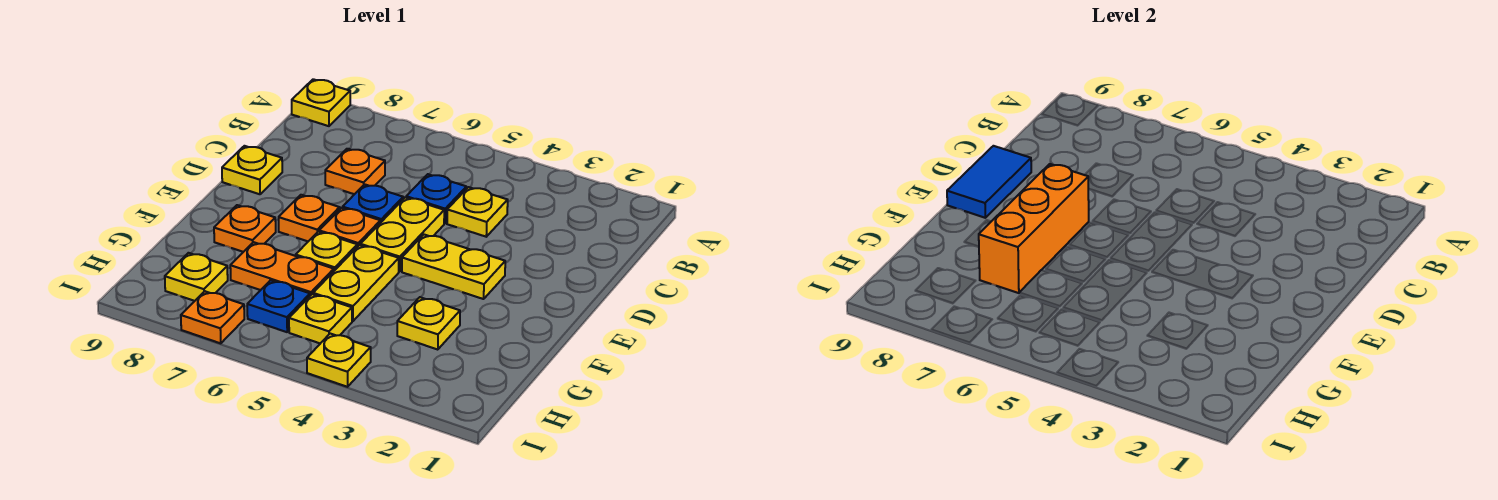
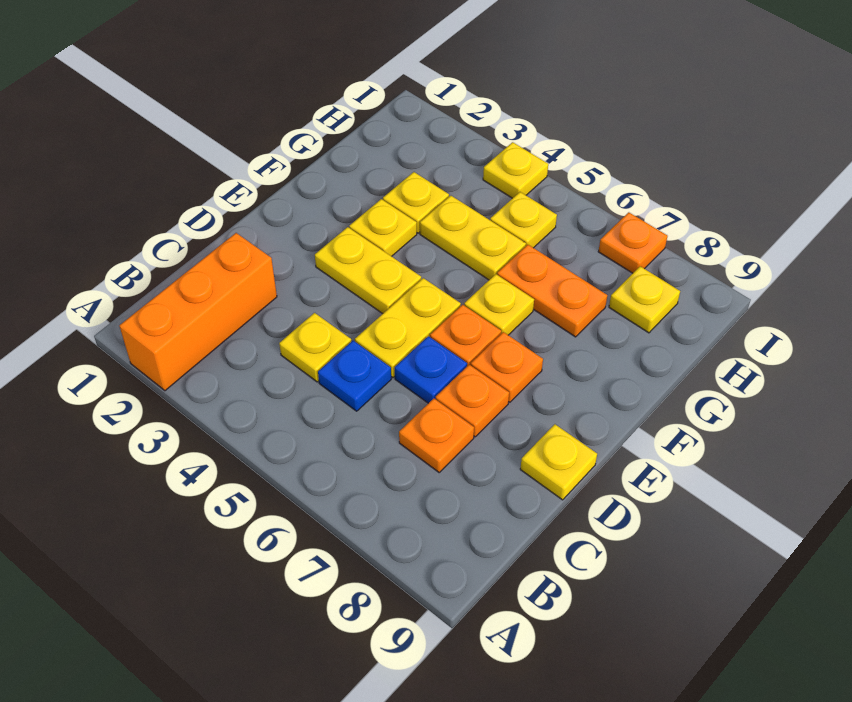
yellow 1x1 plate [292,79,350,126] -> yellow 1x1 plate moved to [349,199,417,256]
blue 1x2 tile [947,146,1031,218] -> none
orange 1x3 brick [979,164,1089,293] -> orange 1x3 brick moved to [119,233,277,391]
yellow 1x2 plate [313,245,399,321] -> yellow 1x2 plate turned to [420,196,526,280]
orange 1x1 plate [214,205,276,252] -> orange 1x1 plate moved to [436,365,509,437]
blue 1x1 plate [247,280,310,332] -> none

